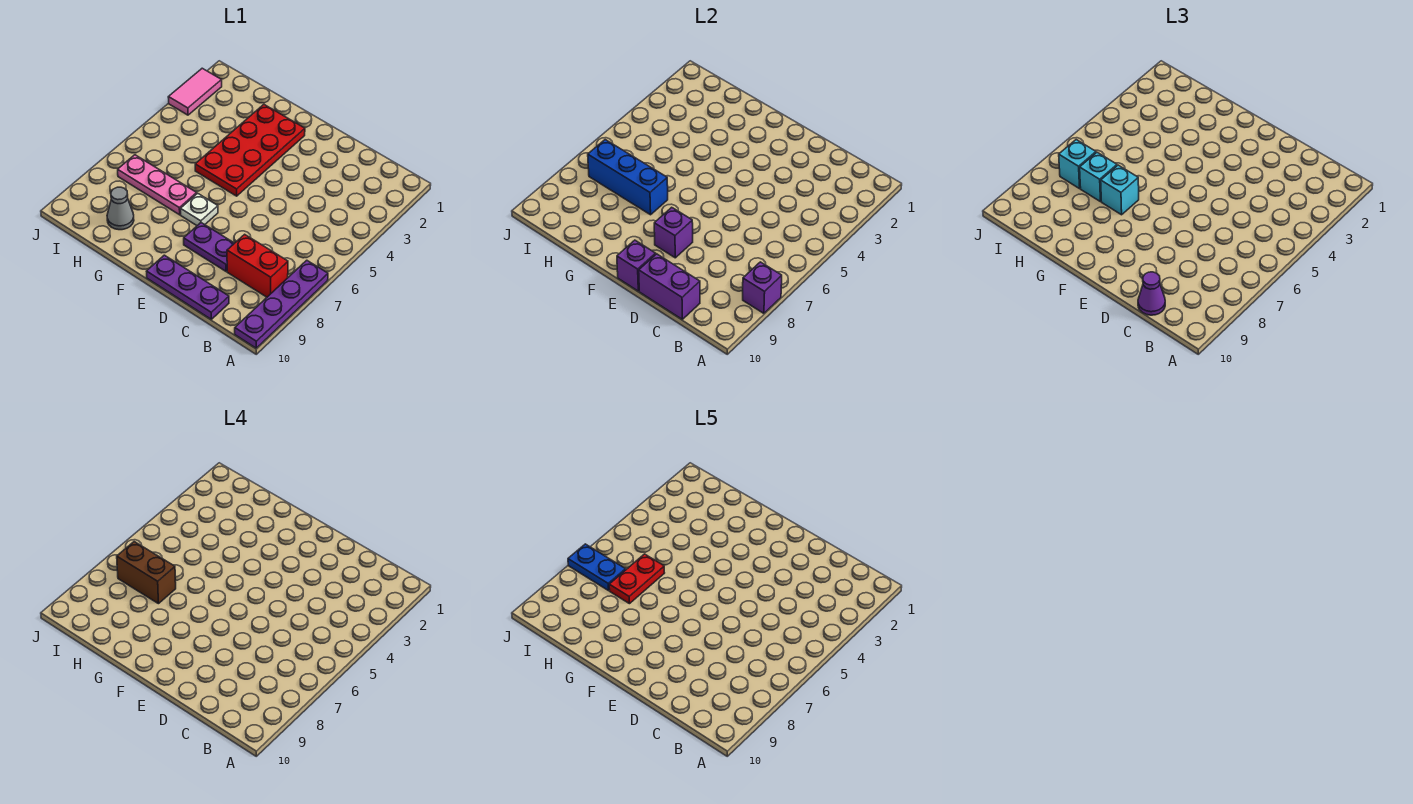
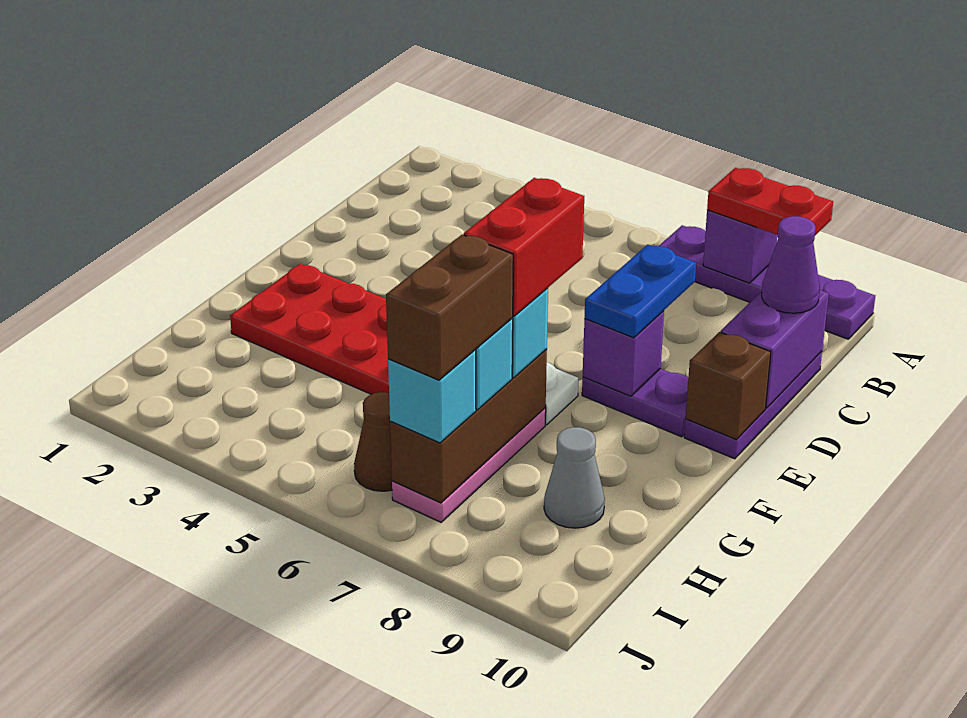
red 1x2 brick [227,234,288,297] -> red 1x2 brick moved to [464,178,584,316]
purple 1x2 plate [184,223,234,271] -> purple 1x2 plate turned to [582,369,688,437]
purple 1x1 brick [617,240,656,291] -> brown 1x1 brick [686,332,771,440]
blue 1x3 brick [588,140,668,215] -> brown 1x3 brick [390,349,547,503]
red 1x2 plate [609,554,664,604] -> red 1x2 plate moved to [707,168,833,235]
none -> brown 1x1 cone [354,392,392,491]
blue 1x2 plate [568,544,626,591] -> blue 1x2 plate moved to [585,245,696,338]
pink 1x2 tile [168,68,222,115] -> none

